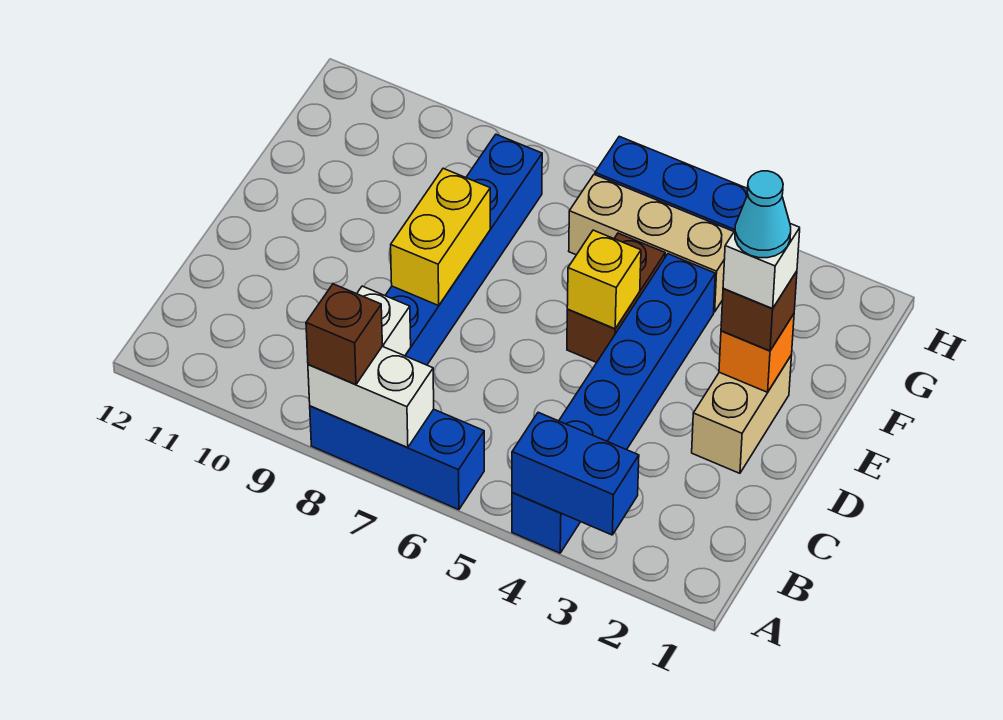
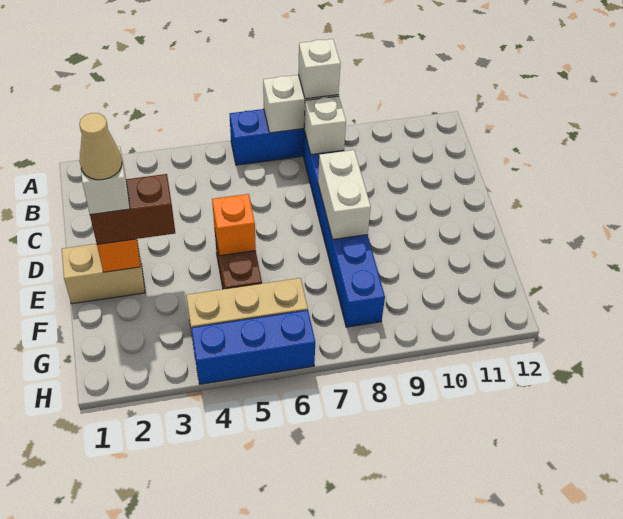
blue 1x2 brick [512,412,639,535] -> none
blue 1x6 brick [512,254,715,553] -> none
brown 1x1 brick [306,284,382,384] -> white 1x1 brick [298,39,341,99]
tan 1x2 brick [692,355,792,473] -> tan 1x2 brick turned to [62,242,145,304]
yellow 1x2 brick [391,168,490,305] -> white 1x2 brick [318,150,371,239]
brown 1x1 brick [721,271,797,351] -> brown 1x2 brick [90,174,175,244]
cyan 1x1 cone [735,171,791,258] -> tan 1x1 cone [79,113,122,180]
yellow 1x1 brick [567,230,641,329] -> orange 1x1 brick [212,194,256,256]

